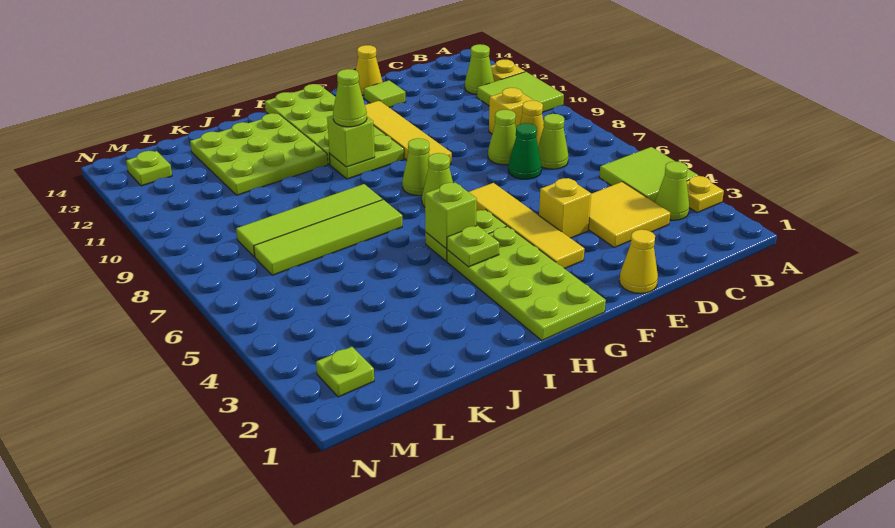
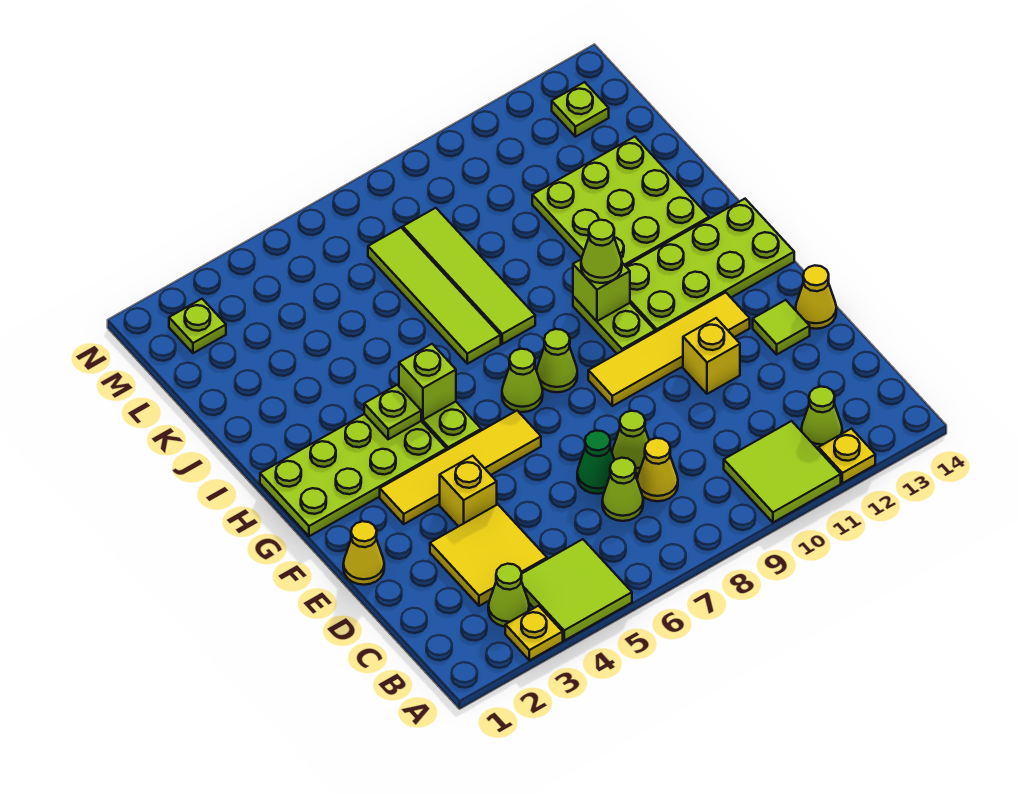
yellow 1x1 brick [489,88,534,134] -> yellow 1x1 brick moved to [683,318,740,394]

